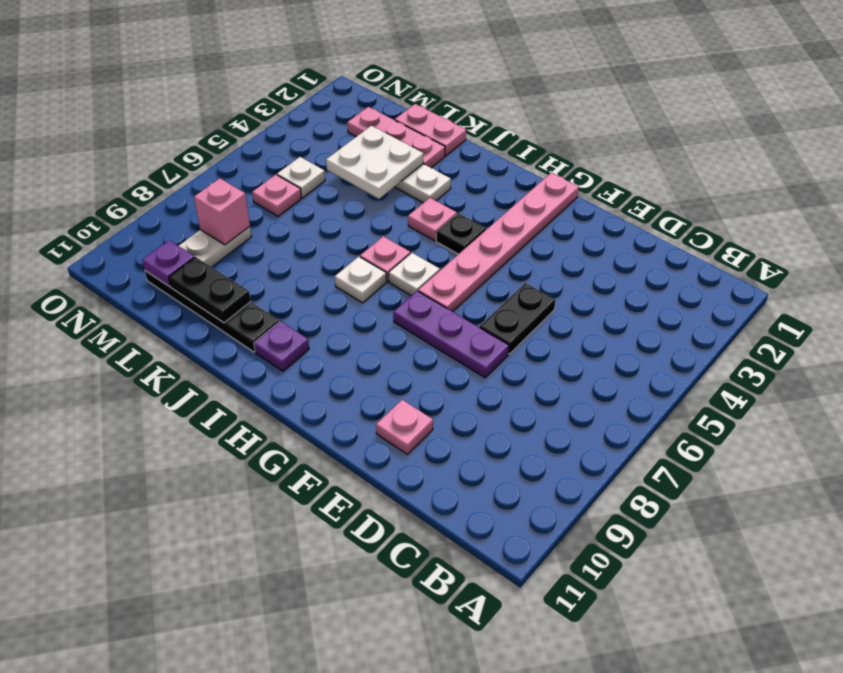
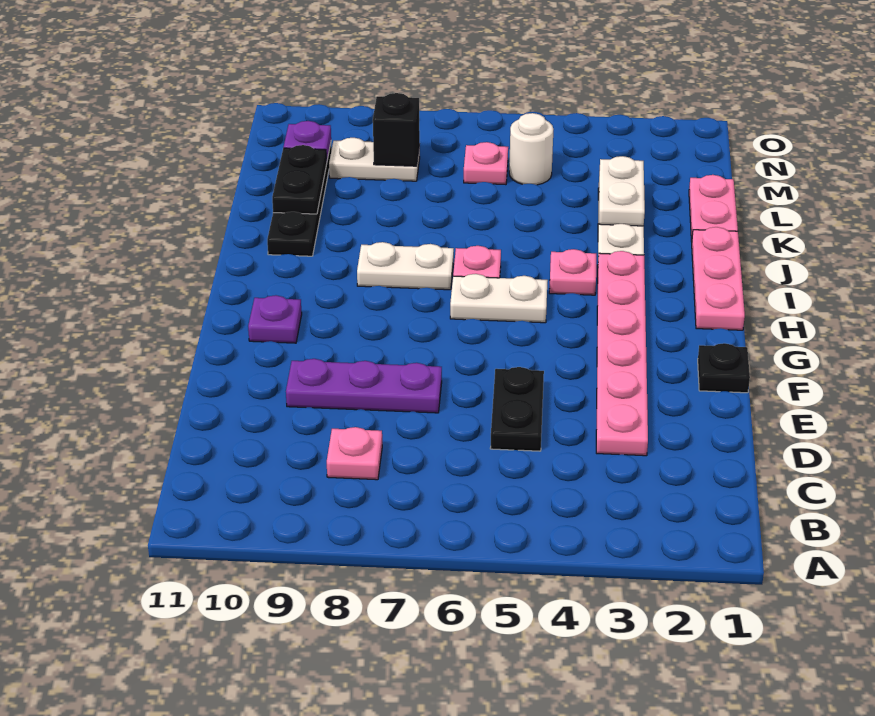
black 1x2 plate [480,283,555,354] -> black 1x2 plate turned to [490,367,544,451]
purple 1x3 plate [393,291,509,378] -> purple 1x3 plate turned to [286,359,442,413]
pink 1x1 plate [376,400,433,454] -> pink 1x1 plate moved to [327,427,382,480]
pink 1x6 plate [418,173,579,312] -> pink 1x6 plate turned to [596,251,648,456]
black 1x1 plate [436,213,486,254] -> black 1x1 plate moved to [698,343,750,393]
white 1x1 plate [389,253,440,296] -> white 1x2 plate [450,274,548,323]
white 1x1 plate [335,257,386,303] -> white 1x2 plate [357,242,454,290]
purple 1x1 plate [254,321,309,371] -> purple 1x1 plate moved to [248,295,302,343]
pink 1x3 plate [347,107,445,168] -> pink 1x3 plate moved to [692,227,745,330]
white 2x2 plate [326,126,423,199] -> white 1x2 plate [599,156,645,226]
white 1x1 plate [277,157,325,198] -> white 1x1 round brick [509,113,553,185]
pink 1x1 brick [194,178,250,245] -> black 1x1 brick [373,93,420,166]

